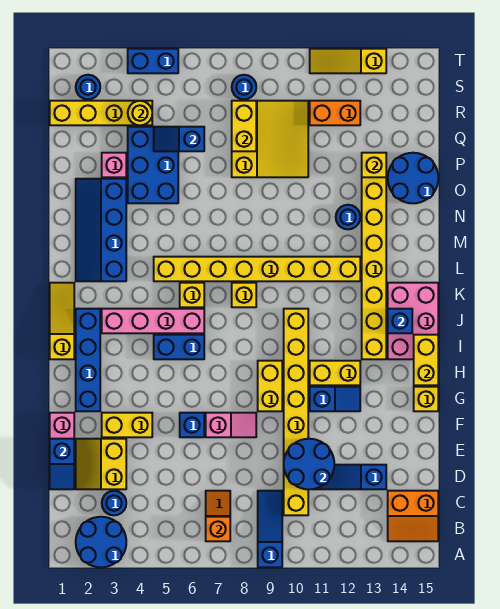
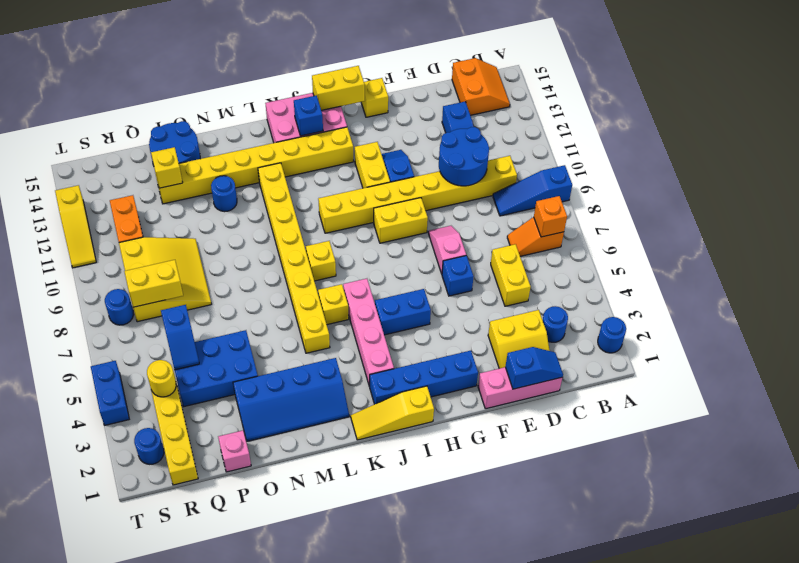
blue 2x2 round brick [76,517,126,567] -> blue 1x1 round brick [598,317,626,353]
yellow 1x2 brick [102,413,152,437] -> yellow 1x2 brick moved to [491,244,531,306]
blue 1x2 brick [154,335,204,359] -> blue 1x2 brick turned to [375,289,431,335]
pink 1x1 brick [102,153,126,177] -> pink 1x1 brick moved to [218,430,251,472]
yellow 3x3 slope [232,101,308,177] -> yellow 3x3 slope turned to [119,237,211,322]

